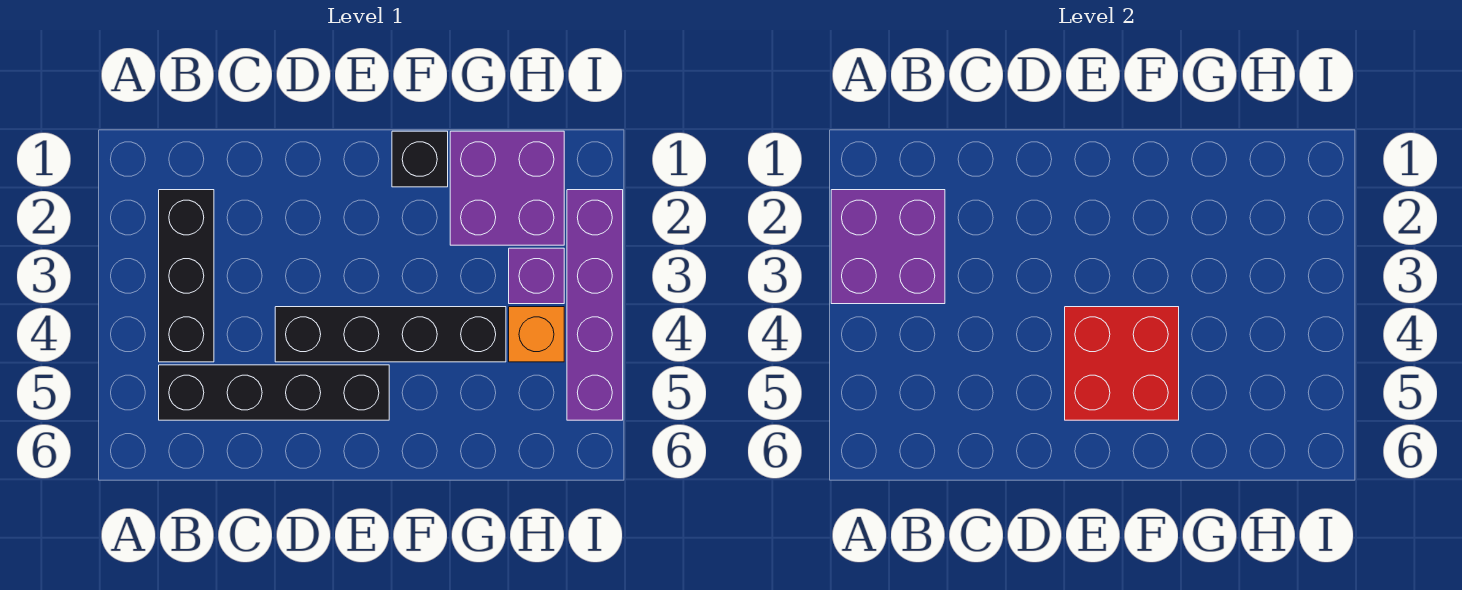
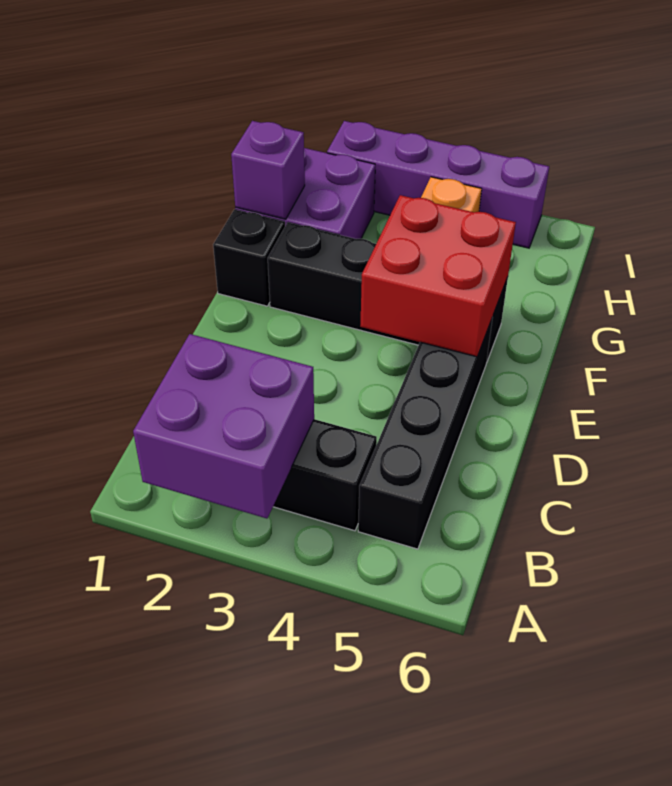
black 1x4 brick [275,307,506,362] -> black 1x4 brick turned to [268,223,508,363]
purple 1x1 brick [509,248,564,304] -> purple 1x1 brick moved to [231,121,305,219]

